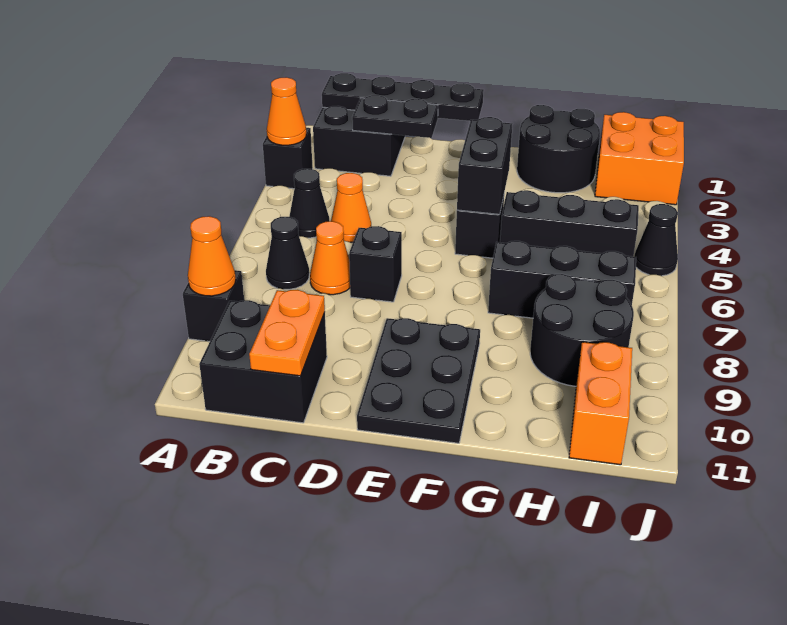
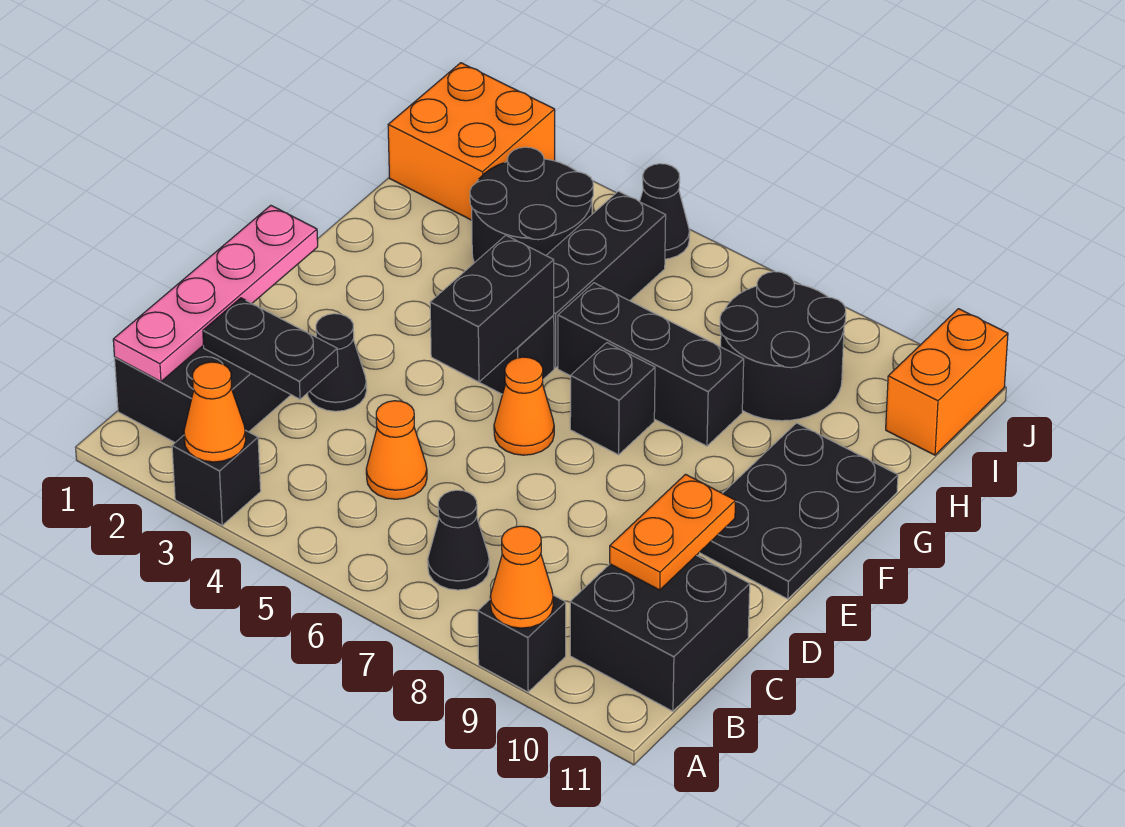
black 1x4 plate [322,73,484,121] -> pink 1x4 plate [113,205,318,382]
black 1x1 cone [289,169,329,238] -> black 1x1 cone moved to [307,314,367,411]
black 1x2 plate [352,95,438,138] -> black 1x2 plate turned to [203,298,338,399]
orange 1x1 cone [310,221,350,295] -> orange 1x1 cone moved to [494,357,554,455]
orange 1x2 plate [249,290,325,376] -> orange 1x2 plate turned to [610,474,735,590]
black 1x1 brick [349,226,402,302] -> black 1x1 brick moved to [570,343,655,455]
black 2x3 plate [357,318,480,443] -> black 2x3 plate turned to [699,423,898,599]
black 1x2 brick [457,117,512,214] -> black 1x2 brick turned to [430,235,554,382]
black 2x2 round brick [517,105,600,193] -> black 2x2 round brick moved to [470,147,593,263]
black 1x3 brick [488,241,636,318] -> black 1x3 brick turned to [558,283,744,446]
orange 1x2 brick [569,342,632,465] -> orange 1x2 brick turned to [886,309,1008,455]

